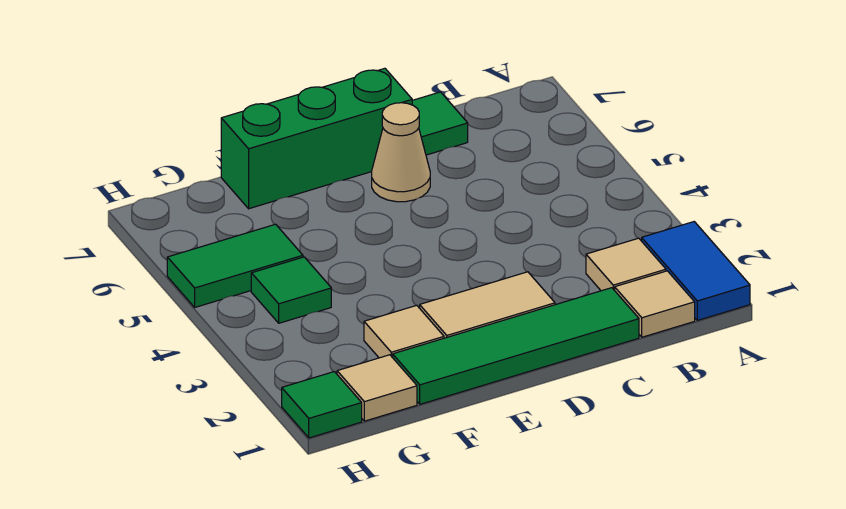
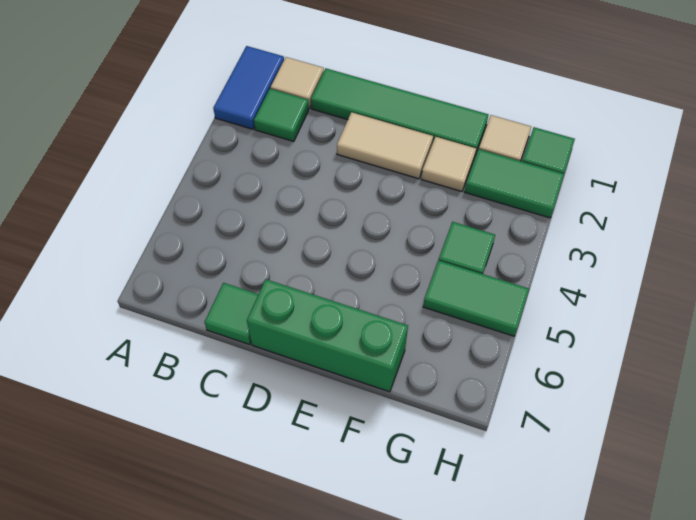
tan 1x1 tile [586,238,666,291] -> green 1x1 tile [254,89,309,142]
tan 1x1 cone [372,103,430,202] -> none
none -> green 1x2 tile [465,149,564,218]

